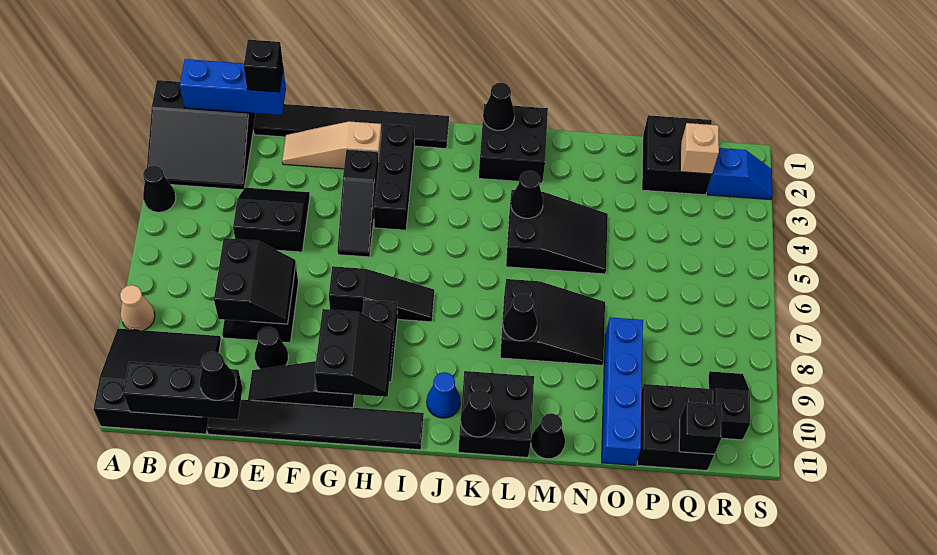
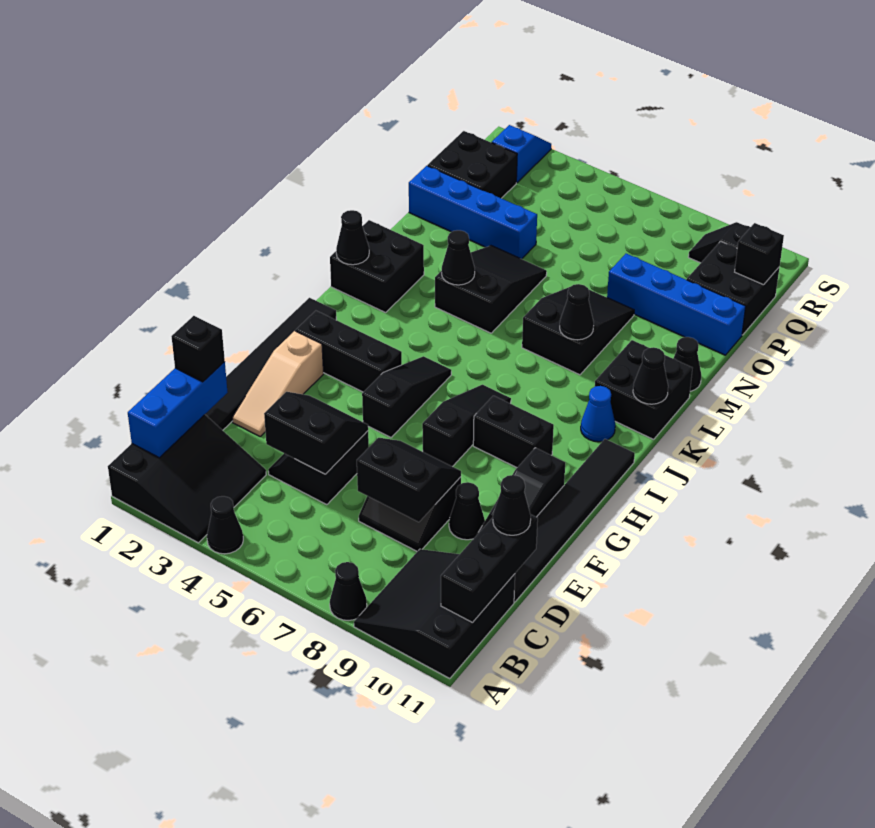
tan 1x1 cone [120,285,155,330] -> black 1x1 cone [330,562,367,621]
black 1x3 slope [337,149,379,257] -> black 1x3 slope turned to [362,356,451,437]
black 2x2 slope [315,309,394,397] -> black 2x2 slope moved to [264,392,368,474]
none -> blue 1x4 brick [409,166,537,259]
tan 1x1 brick [680,123,719,174] -> none

